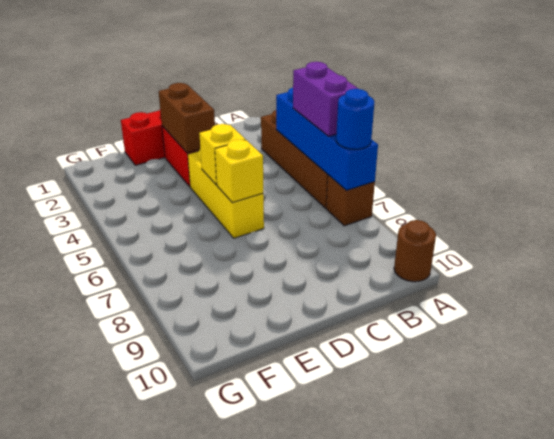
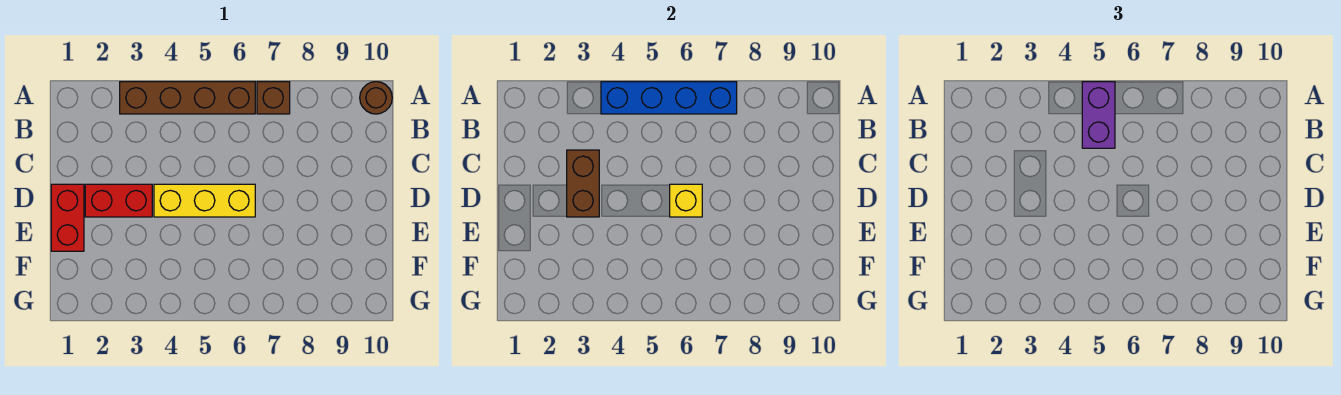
purple 1x2 brick [293,62,358,136] -> purple 1x2 brick turned to [1082,82,1115,148]
blue 1x1 round brick [336,89,374,149] -> none
brown 1x2 brick [159,83,215,153] -> brown 1x2 brick turned to [567,150,599,217]
yellow 1x1 brick [199,124,246,185] -> none

